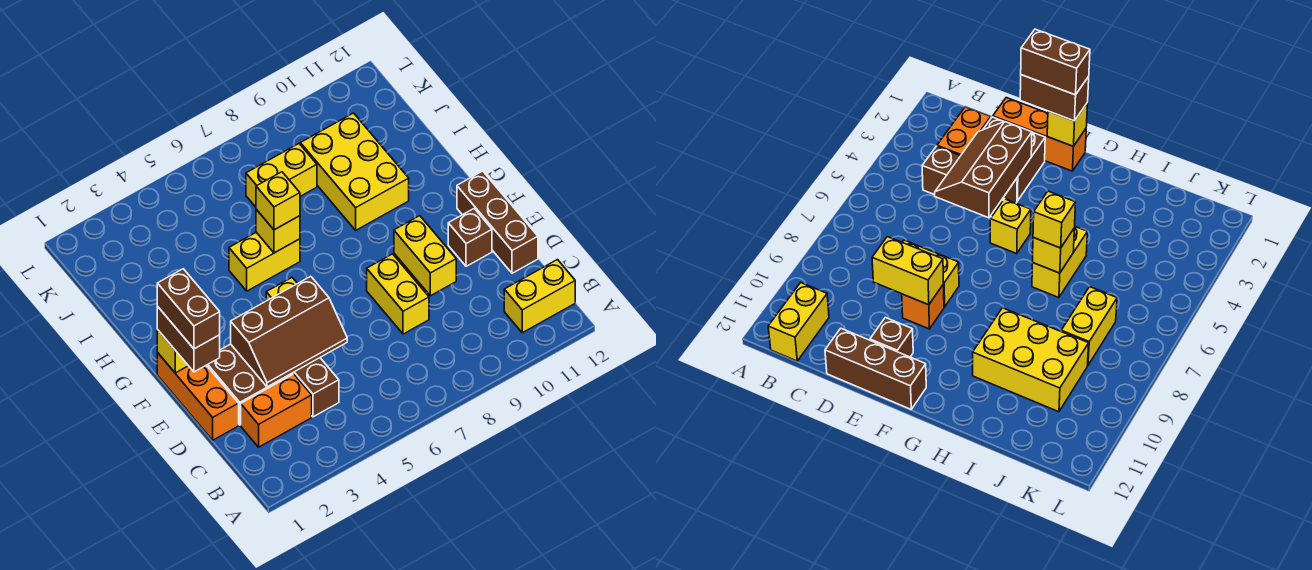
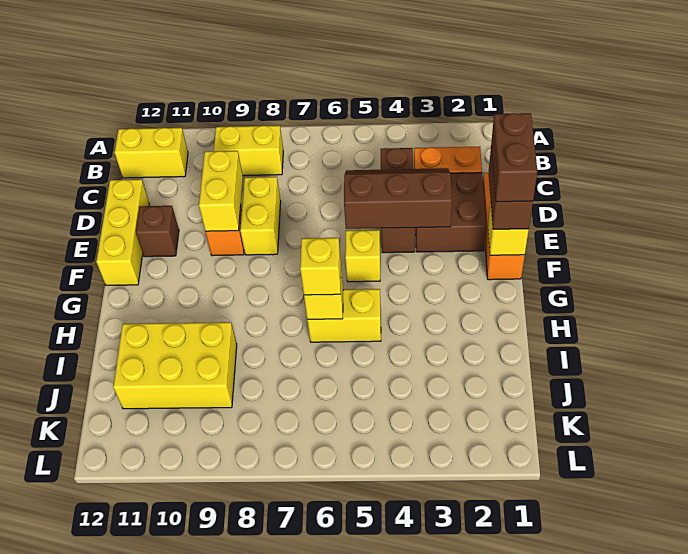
brown 1x3 brick [457,171,538,273] -> yellow 1x3 brick [96,179,149,285]
yellow 2x3 brick [300,113,409,230] -> yellow 2x3 brick turned to [113,322,237,409]
yellow 1x2 brick [246,144,317,207] -> yellow 1x2 brick moved to [214,126,283,176]

